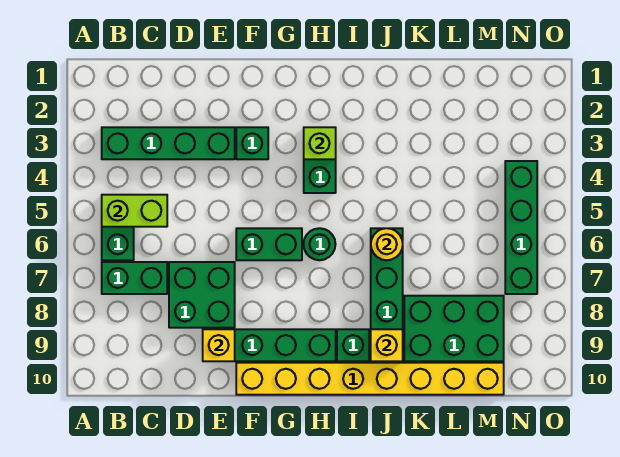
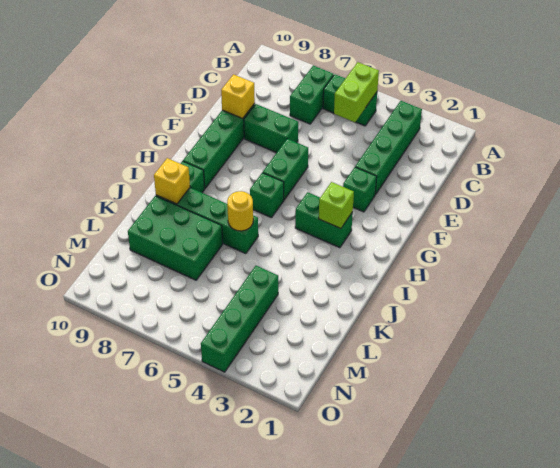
green 2x2 brick [169,262,235,328] -> green 1x2 brick [244,104,298,153]
yellow 1x8 brick [236,363,504,395] -> none
green 1x1 round brick [304,228,336,260] -> green 1x1 brick [250,173,284,218]
green 2x3 brick [404,296,504,361] -> green 2x3 brick turned to [128,196,223,280]
green 1x4 brick [505,161,537,294] -> green 1x4 brick turned to [201,266,278,372]

